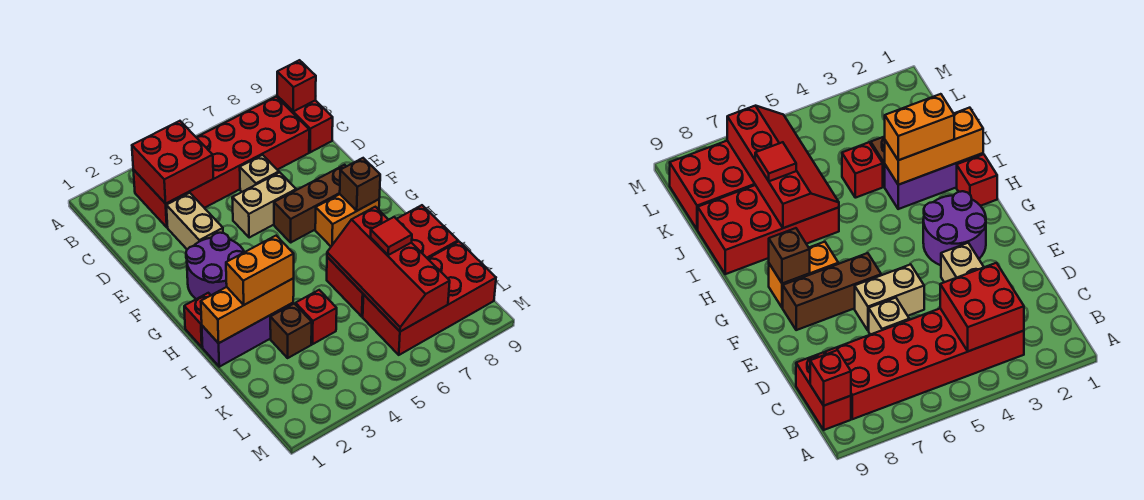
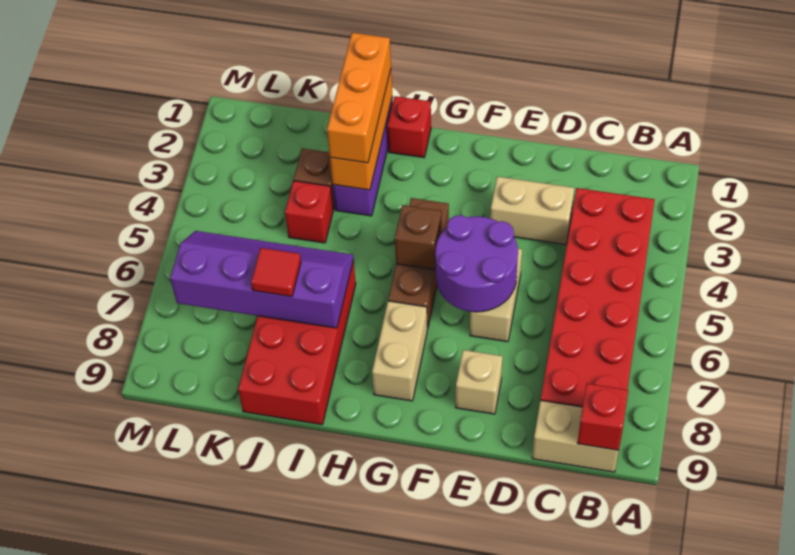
red 2x2 brick [132,121,214,204] -> none
red 1x2 brick [277,96,333,152] -> tan 1x2 brick [532,400,619,472]
tan 1x1 brick [240,155,279,192] -> tan 1x1 brick moved to [456,350,503,414]
purple 2x2 round brick [186,233,244,299] -> purple 2x2 round brick moved to [435,215,518,312]
brown 1x3 brick [274,165,346,242] -> brown 1x3 brick moved to [388,198,449,329]
orange 1x2 brick [315,194,379,246] -> tan 1x2 brick [372,301,427,401]
brown 1x1 brick [340,158,380,211] -> brown 1x1 brick moved to [395,205,441,270]
orange 1x2 brick [226,236,294,305] -> orange 1x3 brick [327,33,391,163]
red 2x4 slope [327,207,450,332] -> purple 2x4 slope [170,231,353,328]
red 2x4 brick [363,241,496,355] -> none

